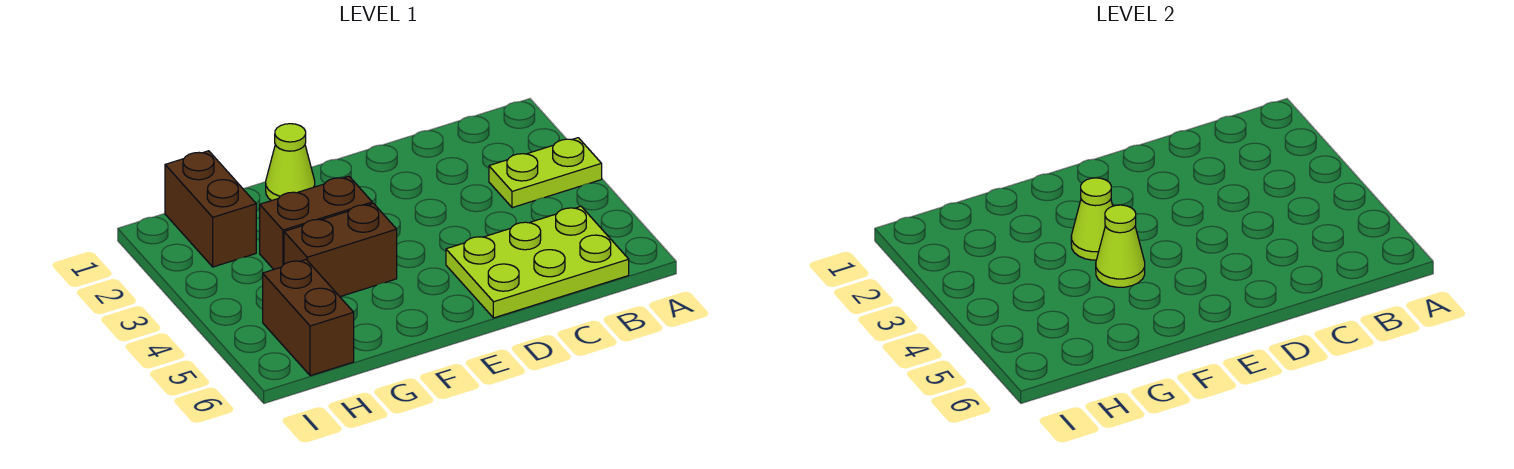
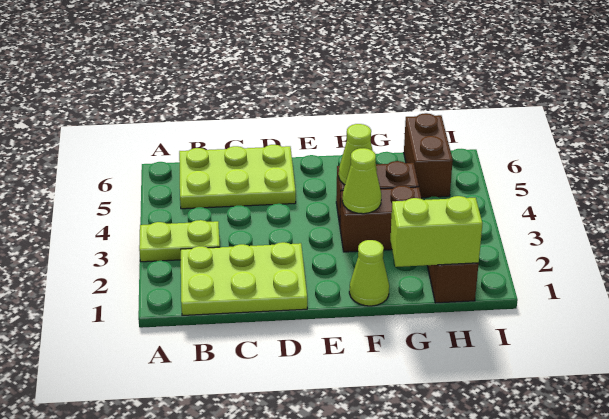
none -> lime 2x3 plate [181,242,307,315]
none -> lime 1x2 brick [390,196,482,267]

